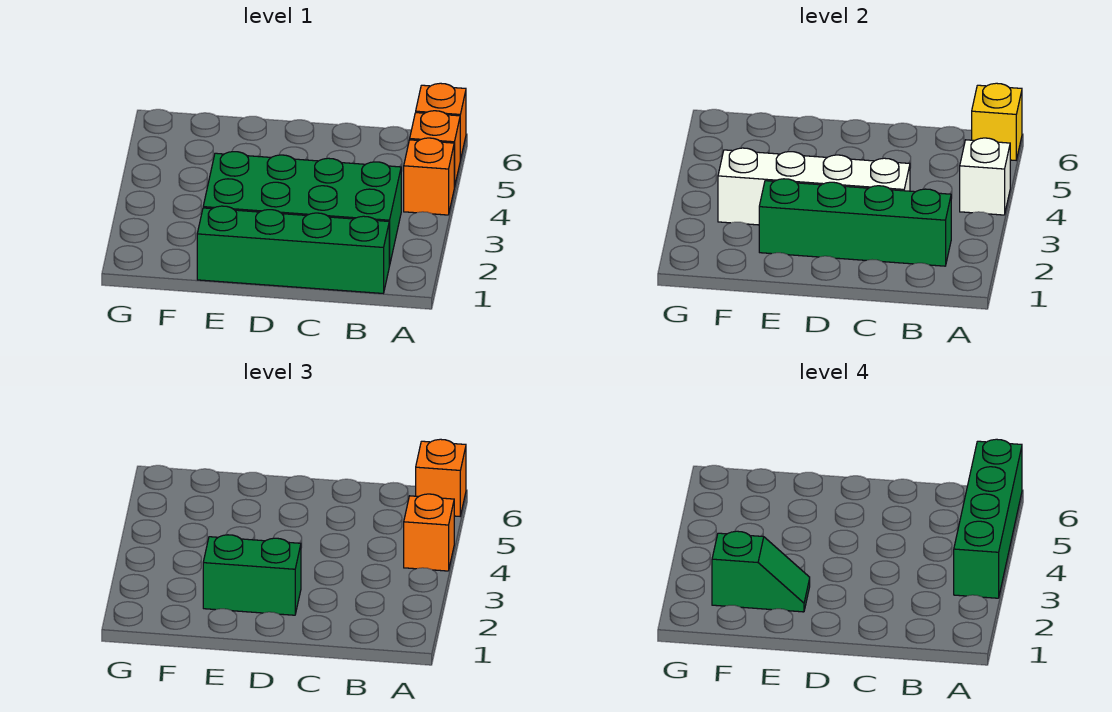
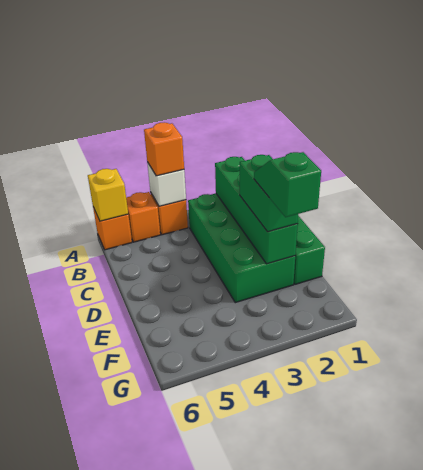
green 1x4 brick [954,439,1022,598] -> none
orange 1x1 brick [416,439,466,516] -> none
white 1x4 brick [718,148,910,225] -> none

